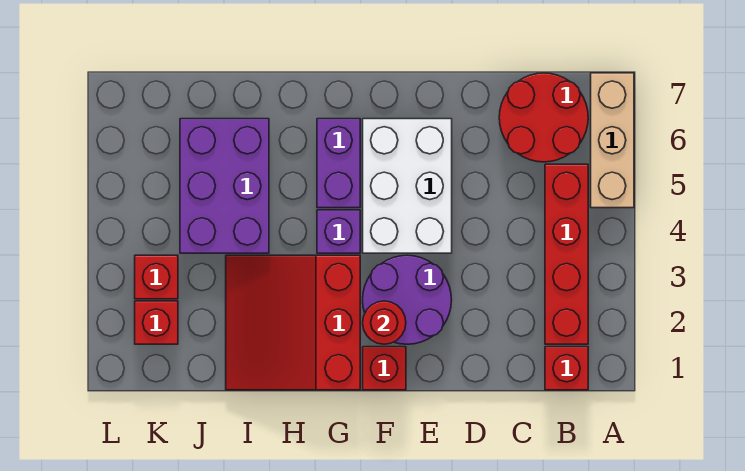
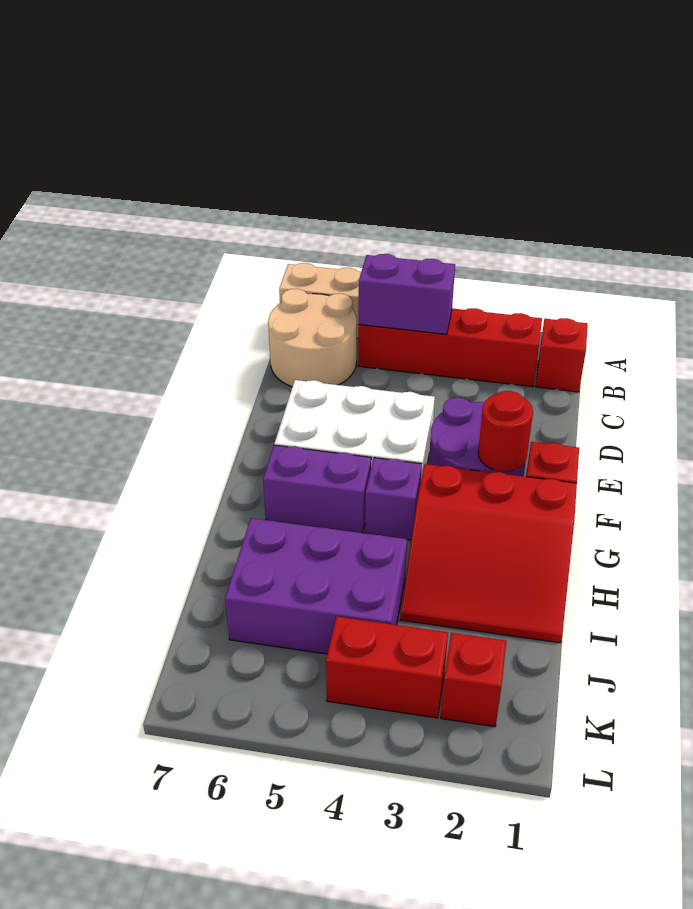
none -> purple 1x2 brick [358,254,455,334]
red 2x2 round brick [499,73,588,162] -> tan 2x2 round brick [268,289,357,387]
red 1x1 brick [135,255,178,299] -> red 1x2 brick [326,617,448,718]

